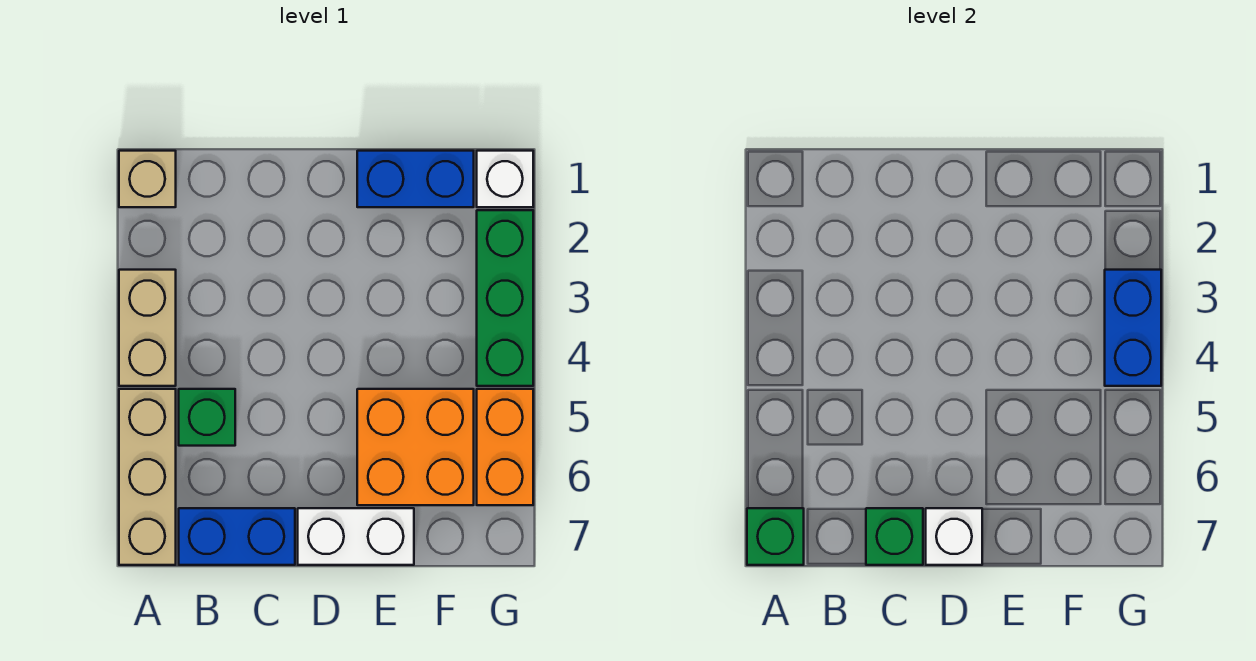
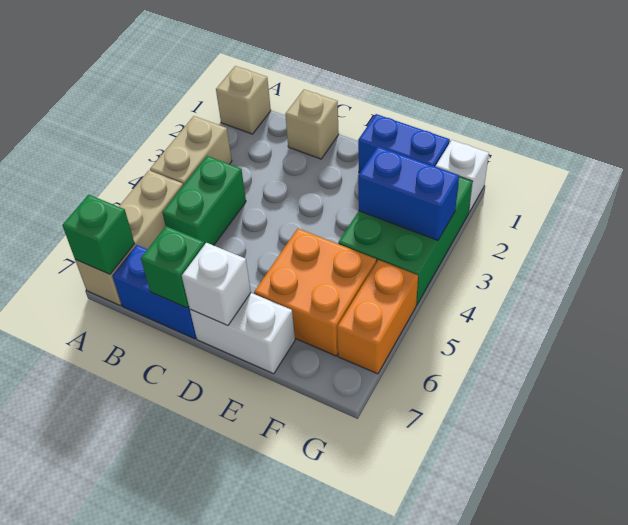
green 1x1 brick [179,389,235,446] -> green 1x2 brick [162,156,246,245]
none -> tan 1x1 brick [285,90,339,159]
green 1x3 brick [477,210,533,386] -> green 2x3 brick [338,177,472,305]
blue 1x2 brick [1105,270,1161,386] -> blue 1x2 brick turned to [358,147,459,240]

